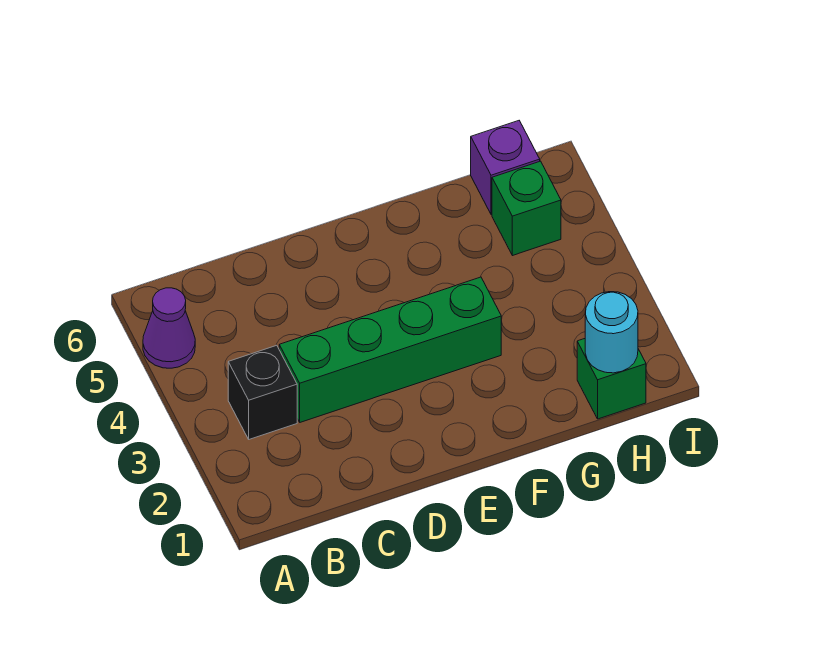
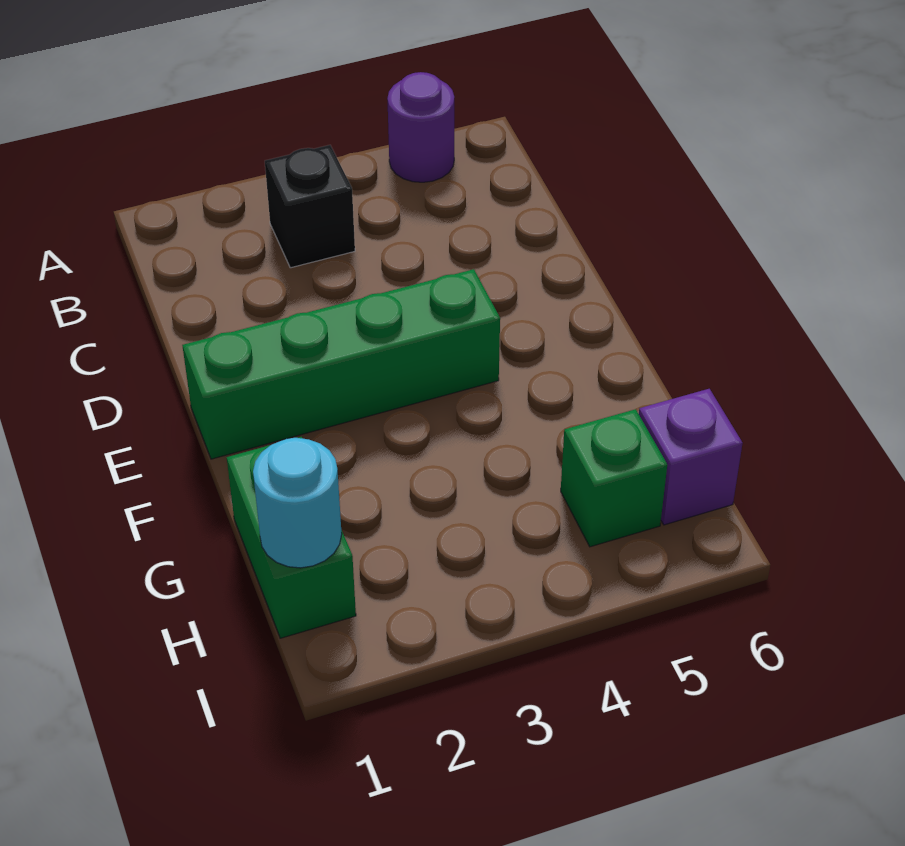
purple 1x1 cone [143,288,195,368] -> purple 1x1 round brick [387,72,454,182]
green 1x4 brick [279,277,501,422] -> green 1x4 brick turned to [182,269,500,459]
green 1x1 brick [577,339,646,419] -> green 1x2 brick [227,437,356,638]

